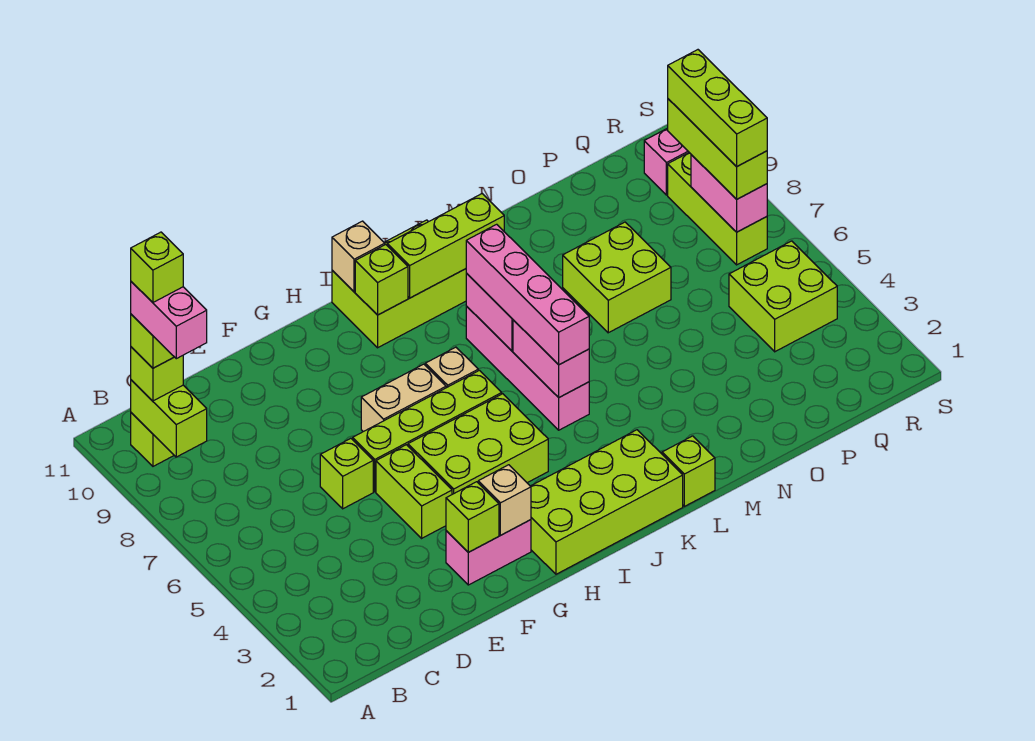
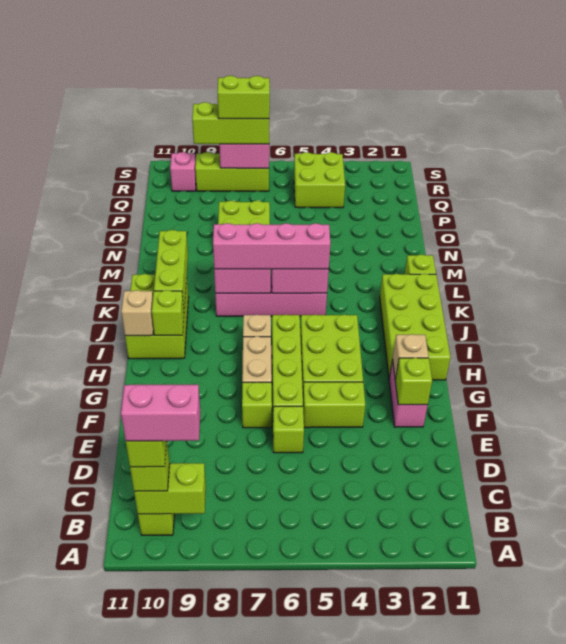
lime 1x1 brick [131,232,183,302] -> lime 1x1 brick moved to [242,382,272,428]
lime 1x3 brick [668,50,767,167] -> lime 1x2 brick [217,76,270,119]

